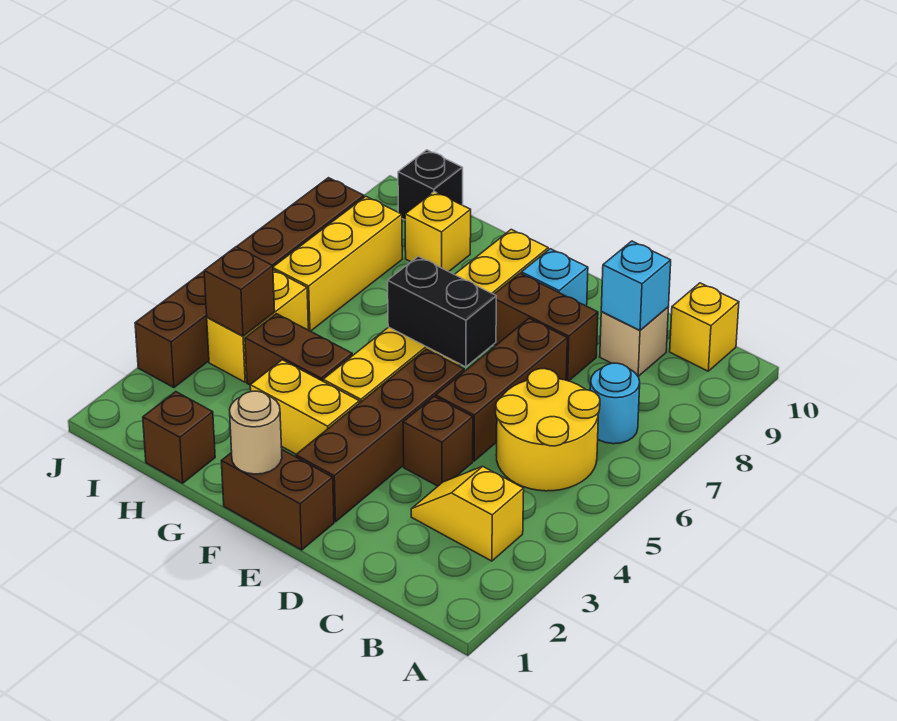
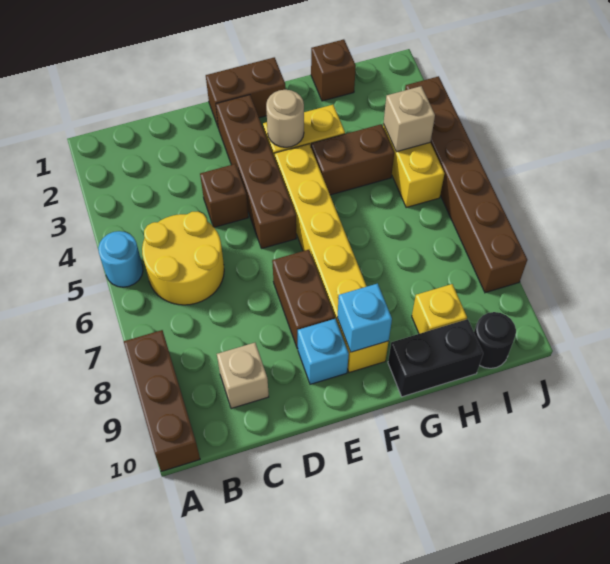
yellow 1x2 slope [411,466,524,561] -> none
cyan 1x1 round brick [590,363,640,444] -> cyan 1x1 round brick moved to [98,231,143,287]
yellow 1x1 brick [670,283,739,371] -> none
cyan 1x1 brick [601,241,671,331] -> cyan 1x1 brick moved to [337,284,392,352]
brown 1x3 brick [436,318,567,461] -> brown 1x3 brick moved to [124,330,200,472]
brown 1x2 brick [494,273,598,381] -> brown 1x2 brick turned to [272,250,335,349]
black 1x2 brick [388,256,496,367] -> black 1x2 brick moved to [388,319,483,397]
tan 1x1 round brick [230,391,282,474] -> tan 1x1 round brick moved to [266,90,304,147]
brown 1x1 brick [204,247,275,336] -> tan 1x1 brick [384,86,435,152]
yellow 1x3 brick [273,197,402,331] -> none
black 1x1 brick [398,150,463,220] -> black 1x1 round brick [474,312,516,368]

